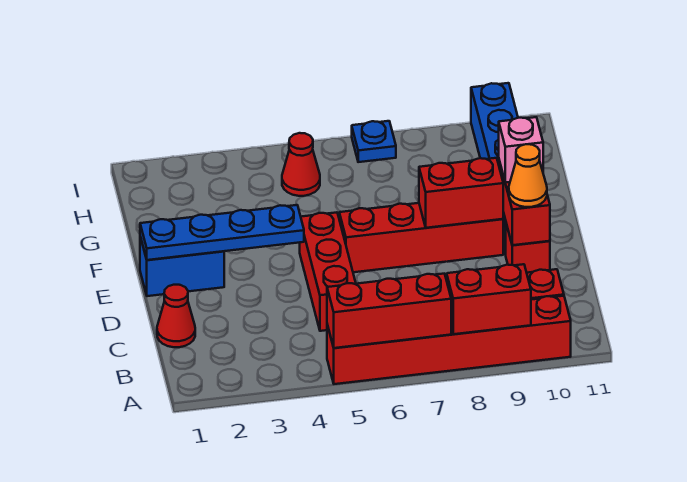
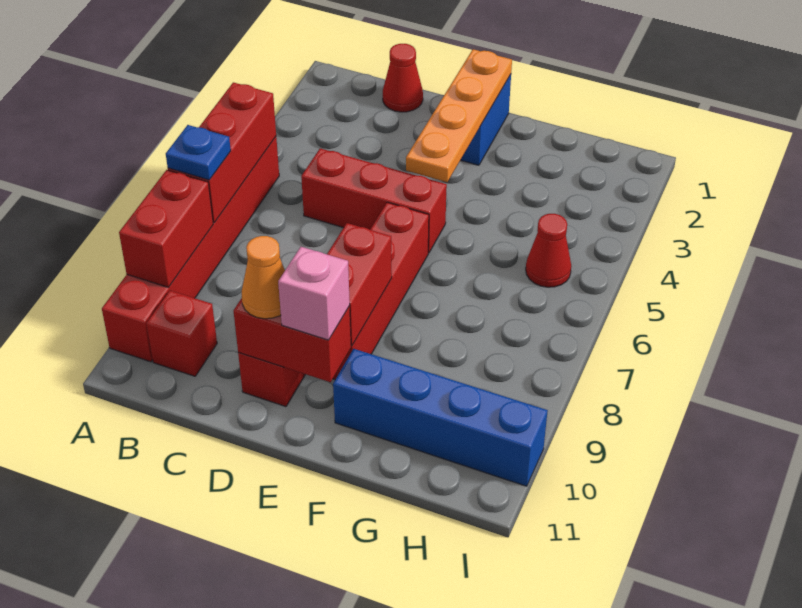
blue 1x4 plate [140,205,304,260] -> orange 1x4 plate [406,49,512,182]
blue 1x1 plate [352,121,396,162] -> blue 1x1 plate moved to [166,125,231,180]

